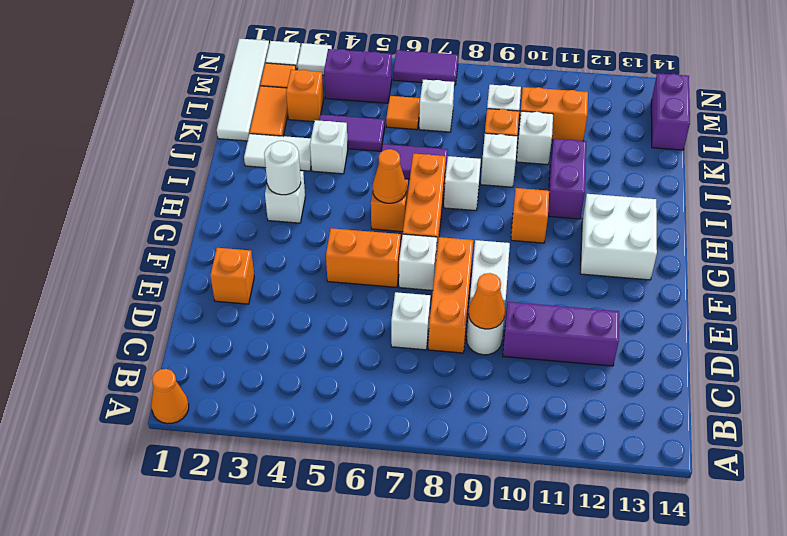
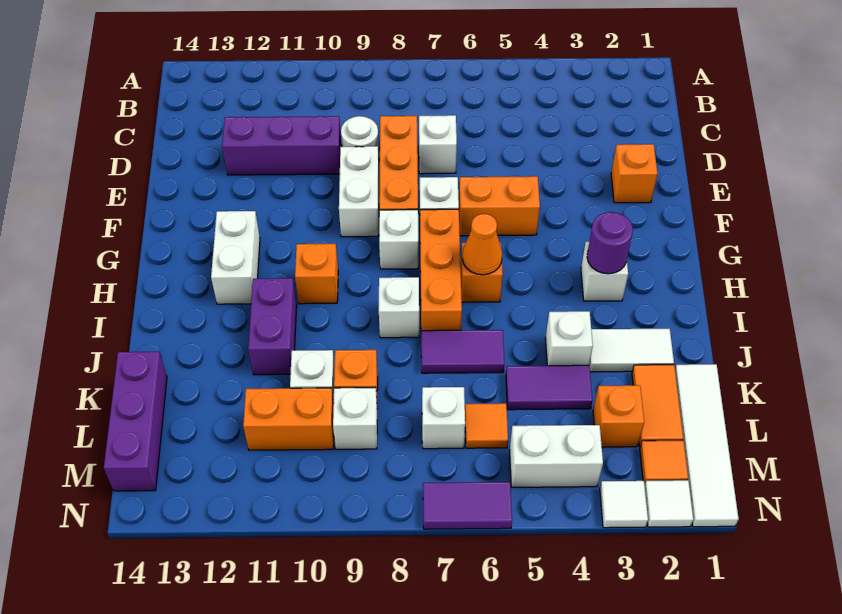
orange 1x1 cone [151,369,189,424] -> none
orange 1x1 cone [469,273,505,329] -> none
white 2x2 brick [580,194,657,280] -> white 1x2 brick [211,211,260,304]
white 1x1 round brick [264,141,301,195] -> purple 1x1 round brick [587,212,633,274]
white 1x1 brick [481,133,517,187] -> white 1x1 brick moved to [379,210,419,269]
purple 1x2 brick [651,73,690,150] -> purple 1x3 brick [104,352,167,491]
purple 1x2 brick [324,49,392,103] -> white 1x2 brick [510,425,603,487]

